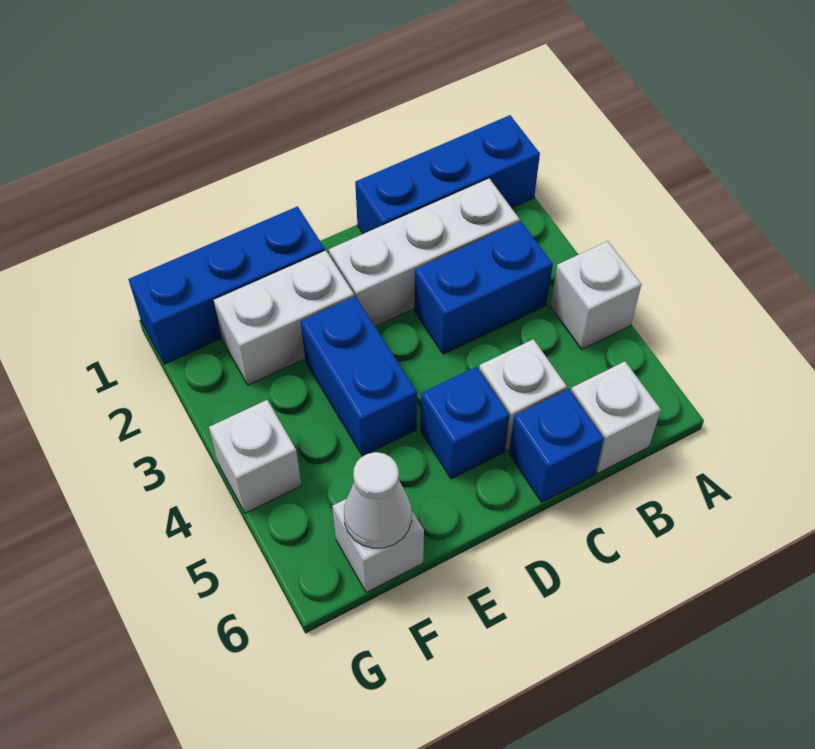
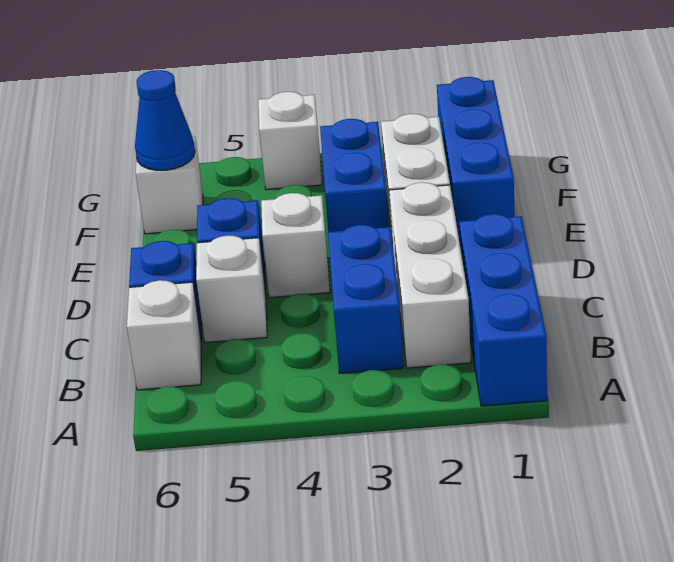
white 1x1 brick [550,241,641,349] -> white 1x1 brick moved to [261,193,330,298]
blue 1x2 brick [301,296,417,456] -> blue 1x2 brick turned to [320,119,388,232]
white 1x1 cone [344,452,412,548] -> blue 1x1 cone [135,70,195,170]

